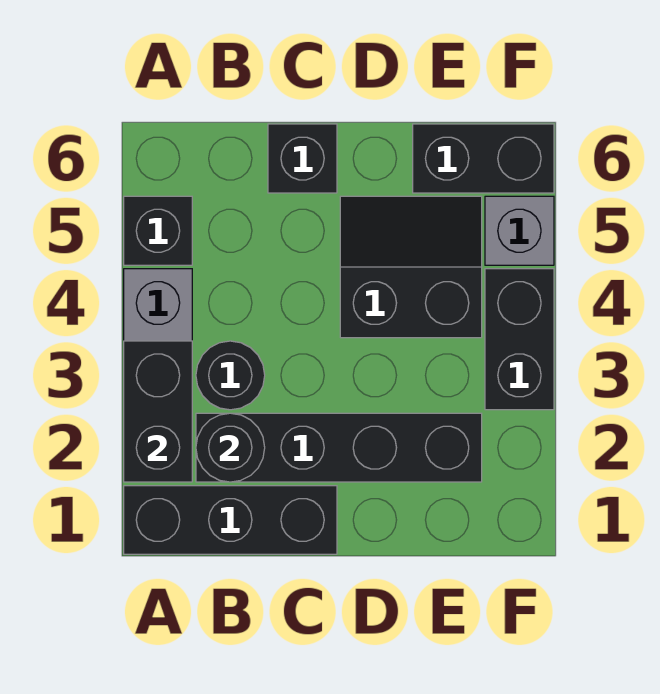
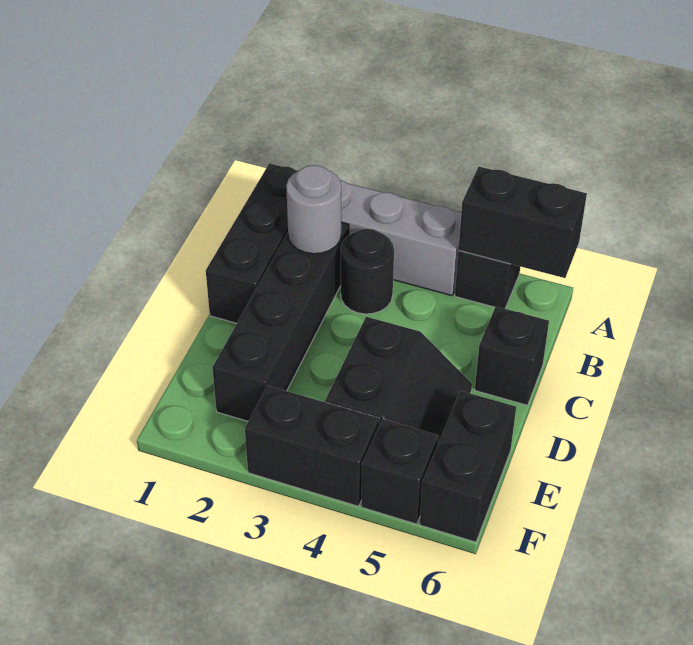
black 1x2 brick [124,341,192,482] -> black 1x2 brick moved to [458,167,587,278]
black 1x1 round brick [196,413,265,482] -> grey 1x1 round brick [286,165,341,254]
grey 1x1 brick [485,196,554,265] -> black 1x1 brick [361,419,438,524]

